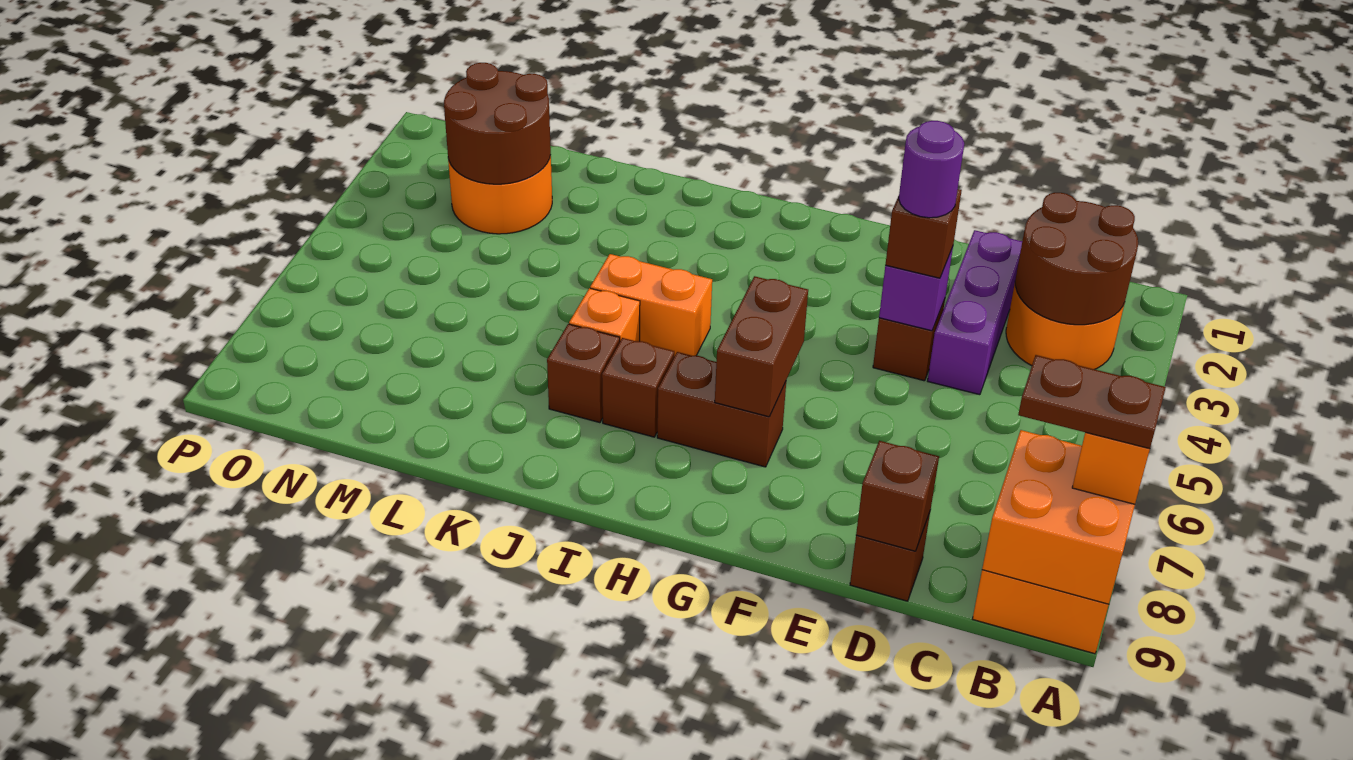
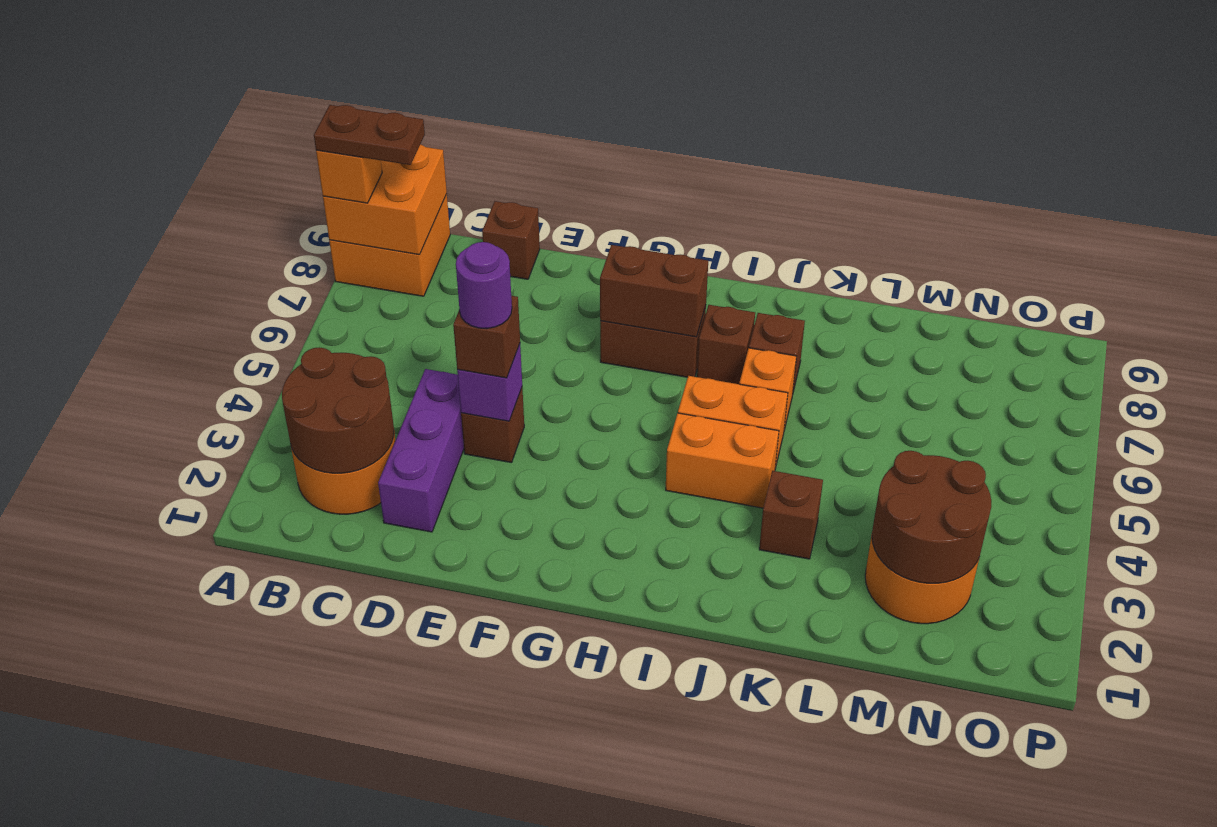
brown 1x1 brick [856,441,939,551] -> brown 1x1 brick moved to [759,471,823,559]
brown 1x2 brick [715,276,808,417] -> brown 1x2 brick turned to [600,245,708,337]
none -> orange 1x2 brick [666,413,779,508]

